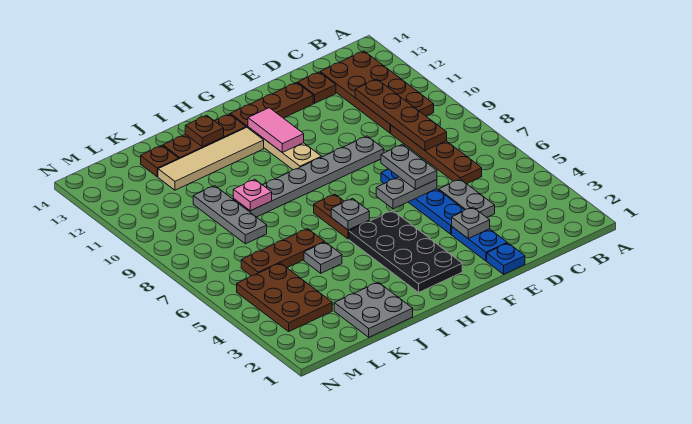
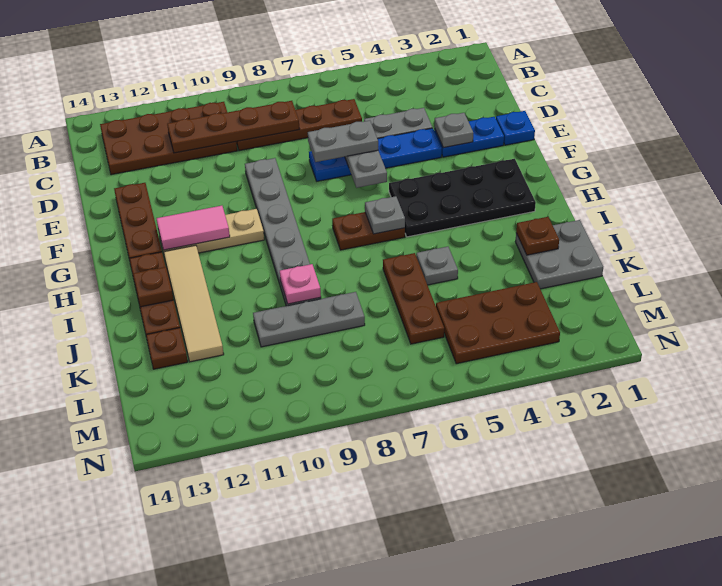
brown 1x1 plate [298,72,336,103] -> brown 1x1 plate moved to [516,217,559,255]

